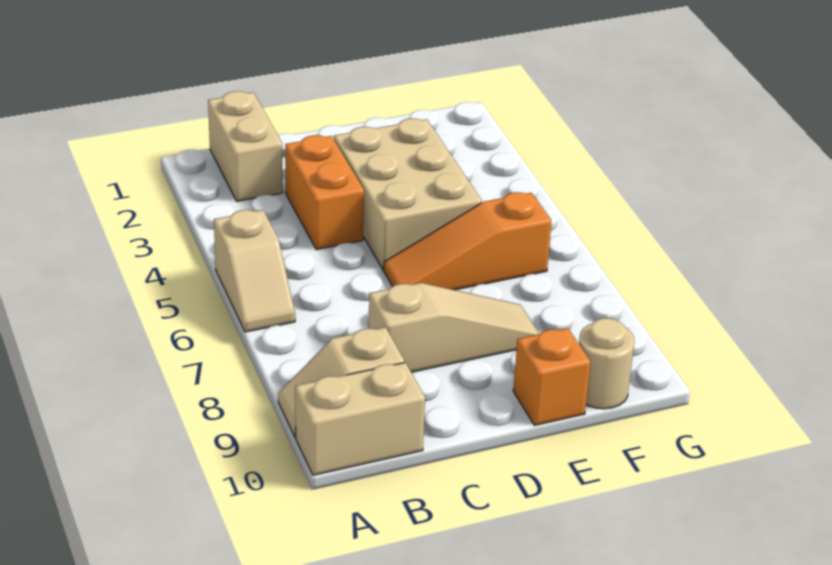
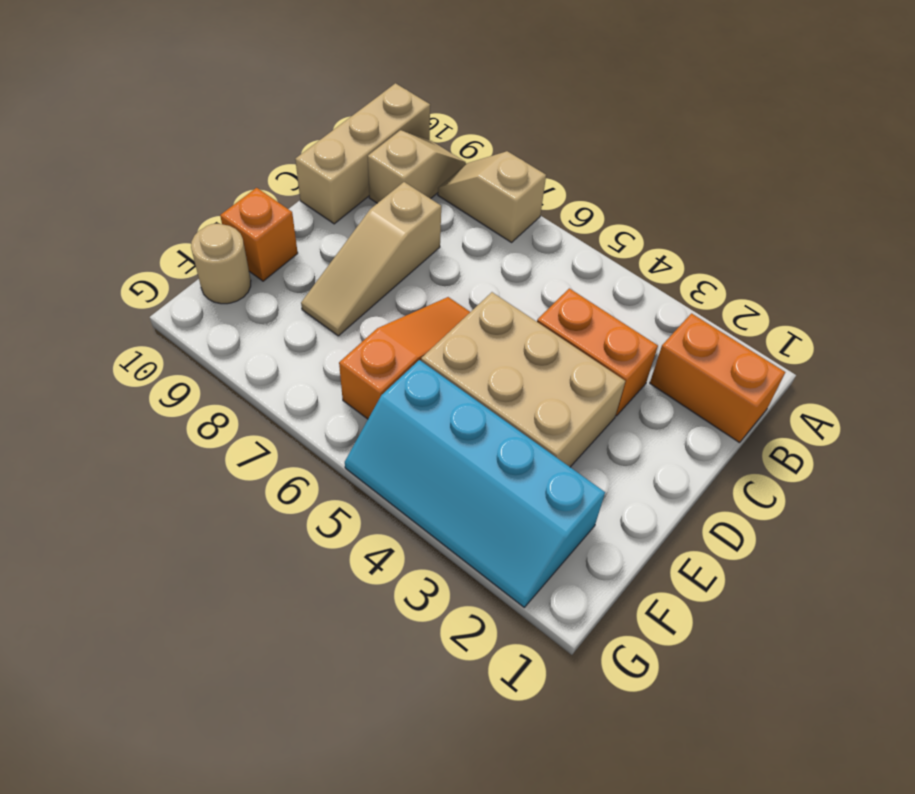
tan 1x2 slope [214,210,295,332] -> tan 1x2 slope moved to [438,151,546,242]
tan 1x2 brick [295,363,425,475] -> tan 1x3 brick [295,83,430,224]
tan 1x2 brick [208,91,283,201] -> orange 1x2 brick [650,313,785,443]
none -> cyan 2x4 slope [345,360,605,607]

